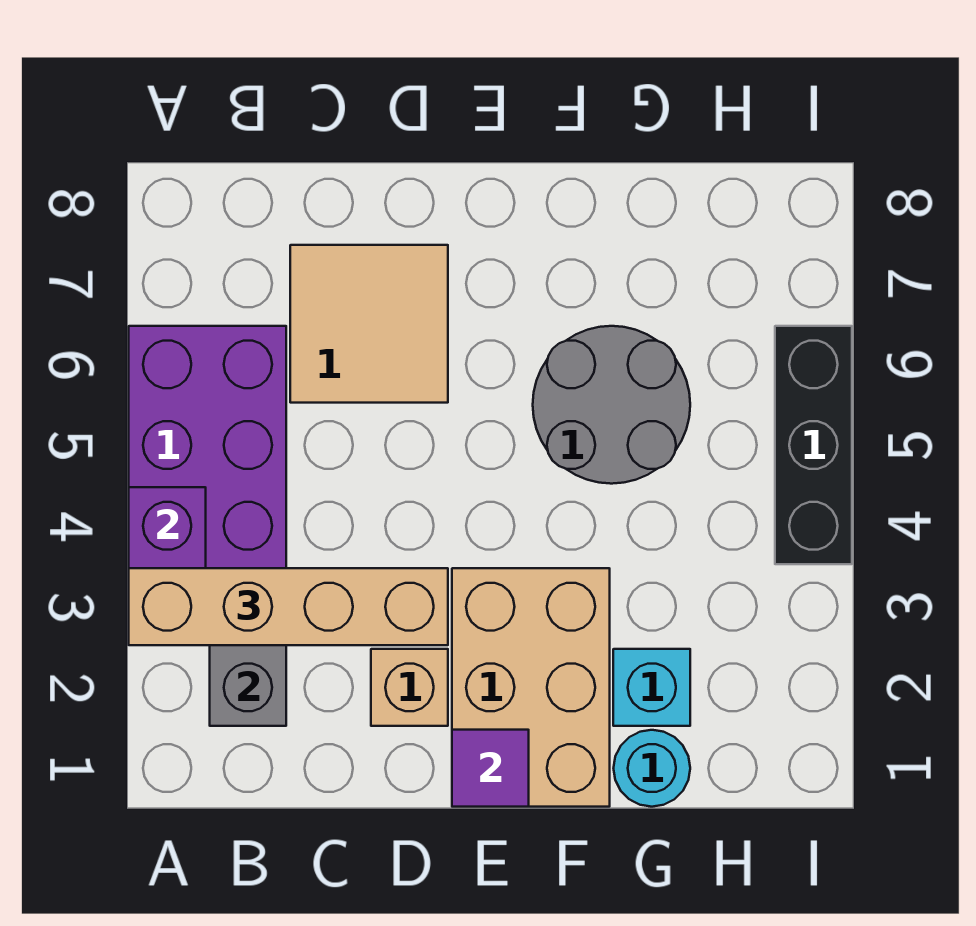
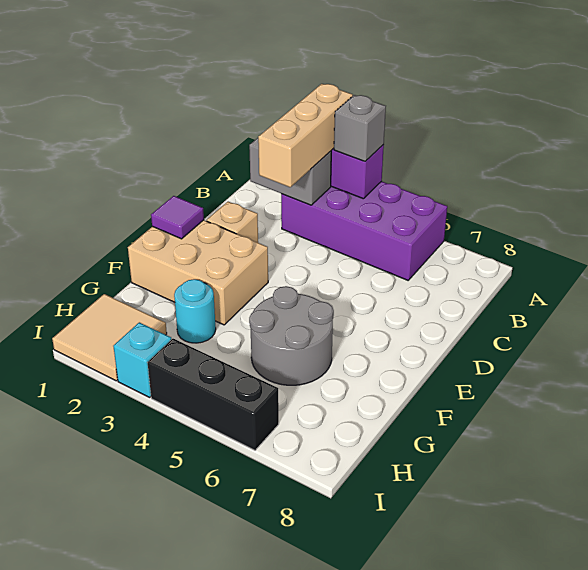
tan 1x4 brick [129,568,448,645] -> tan 1x3 brick [258,84,353,187]
none -> grey 1x1 brick [334,95,386,161]
tan 2x2 tile [290,245,448,403] -> tan 2x2 tile moved to [52,294,167,381]
cyan 1x1 round brick [614,730,690,807] -> cyan 1x1 round brick moved to [174,279,216,343]
cyan 1x1 brick [613,649,690,726] -> cyan 1x1 brick moved to [113,322,171,398]

